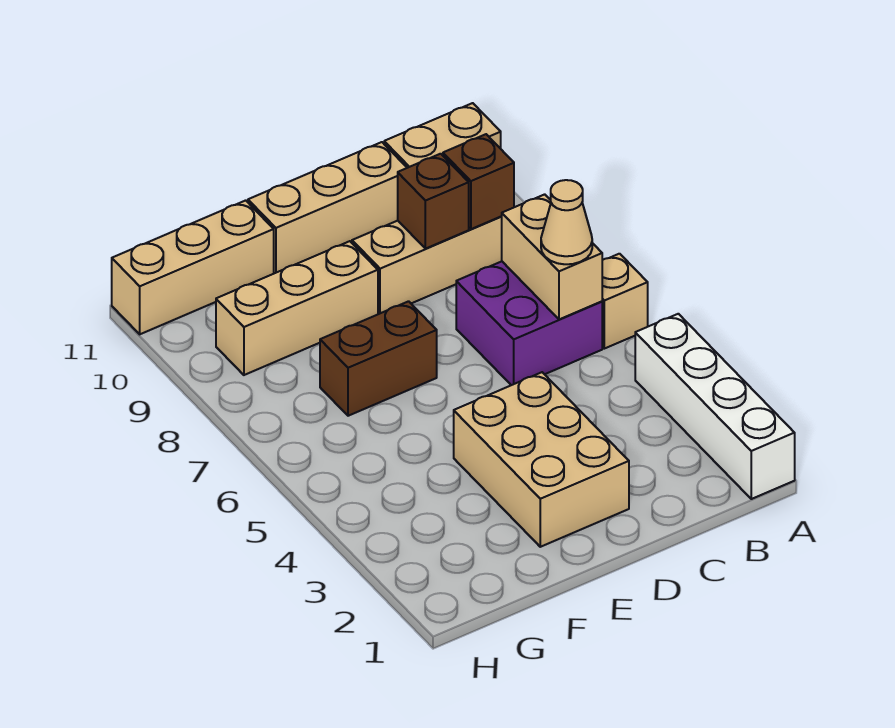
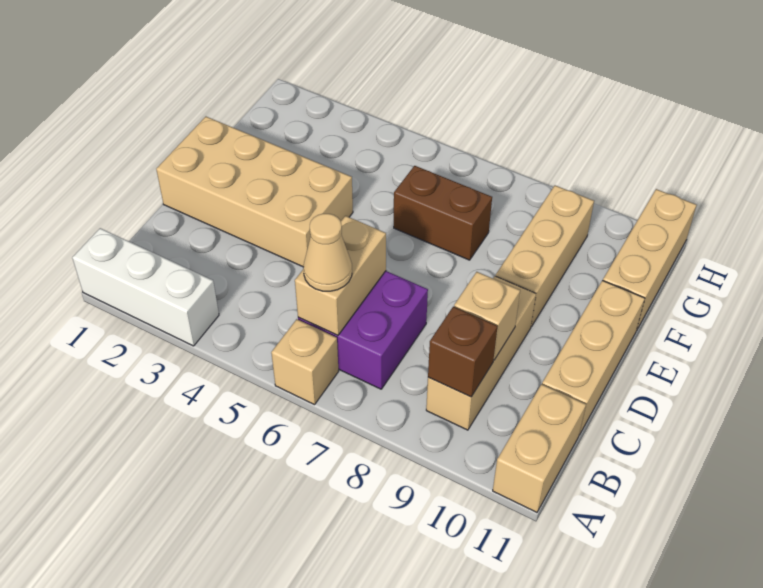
white 1x4 brick [635,314,795,499] -> white 1x3 brick [72,228,219,346]
tan 1x2 brick [502,194,602,319] -> tan 1x2 brick turned to [295,216,386,335]
brown 1x1 brick [398,154,469,249] -> tan 1x1 brick [454,272,520,360]
tan 2x3 brick [454,372,629,547] -> tan 2x4 brick [156,117,353,267]
brown 1x2 brick [320,301,437,416] -> brown 1x2 brick turned to [394,166,492,260]

